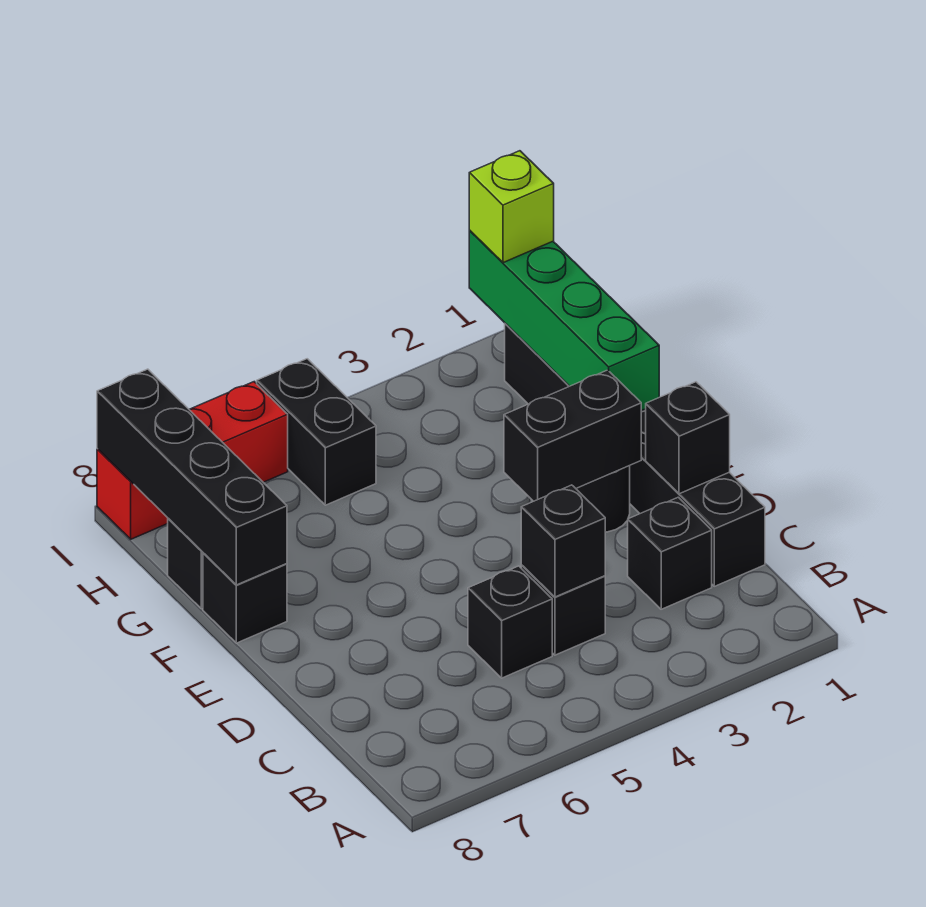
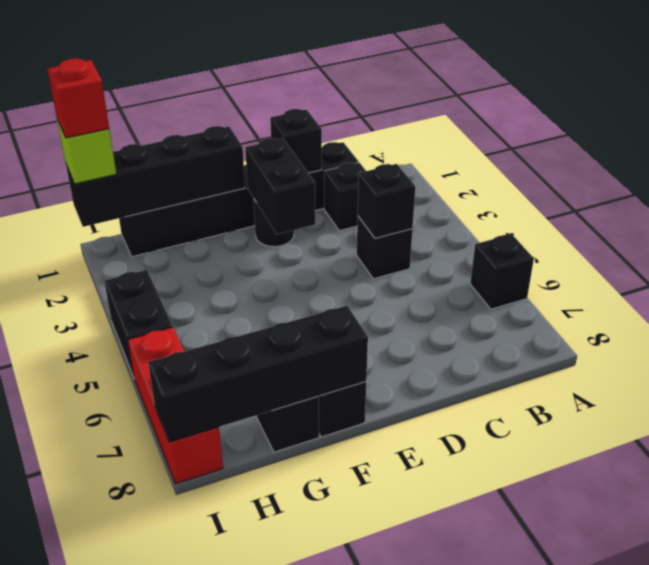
black 1x1 brick [468,566,552,678] -> black 1x1 brick moved to [470,234,534,309]
green 1x4 brick [469,231,659,411] -> black 1x4 brick [66,126,245,227]
black 1x2 brick [257,359,376,505] -> black 1x2 brick turned to [104,270,173,377]
none -> red 1x1 brick [47,58,109,138]

